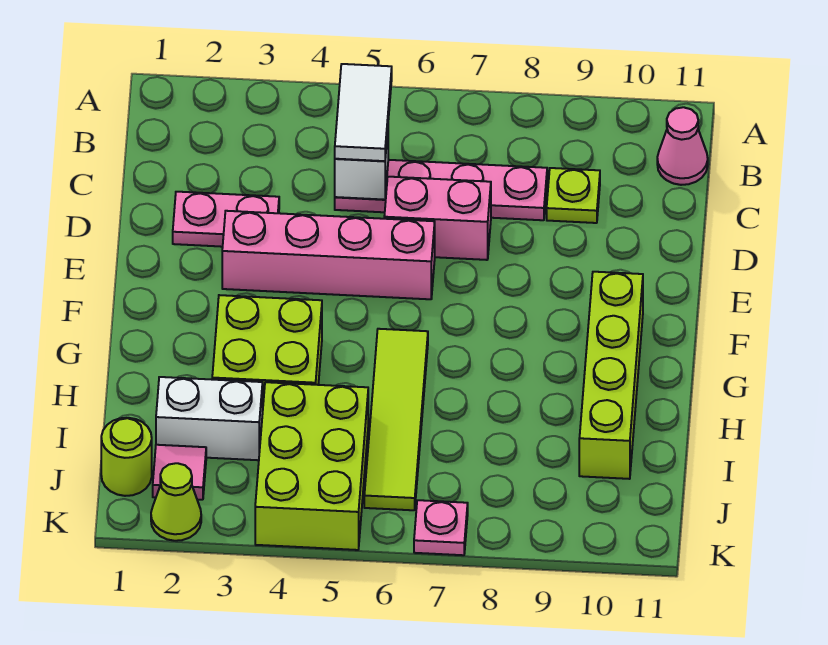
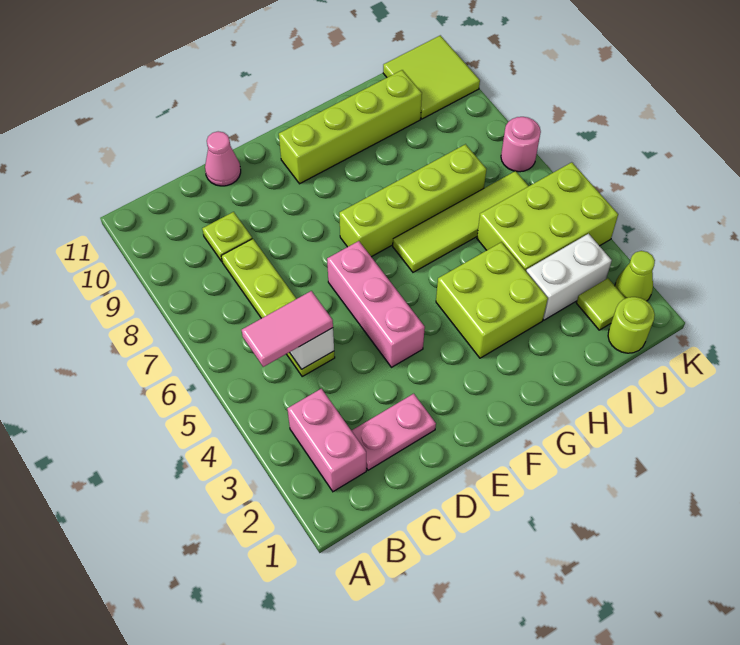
white 1x2 tile [335,64,392,161] -> pink 1x2 tile [242,291,333,367]
pink 1x1 cone [657,107,708,185] -> pink 1x1 cone moved to [205,131,241,186]
pink 1x4 plate [335,160,547,220] -> lime 1x4 plate [221,239,335,376]
pink 1x2 plate [173,192,279,247] -> pink 1x2 plate turned to [351,394,436,470]
pink 1x2 brick [384,177,491,260] -> pink 1x2 brick moved to [287,389,366,492]
pink 1x4 brick [222,211,435,299] -> pink 1x3 brick [327,241,425,367]
none -> lime 1x4 brick [339,144,486,257]
white 1x2 brick [156,377,263,460] -> white 1x2 brick turned to [526,234,612,320]
pink 1x1 tile [153,445,206,500] -> lime 1x1 tile [577,278,625,330]
none -> lime 2x2 tile [383,35,480,119]
pink 1x1 plate [414,500,468,555] -> pink 1x1 round brick [501,117,541,172]

